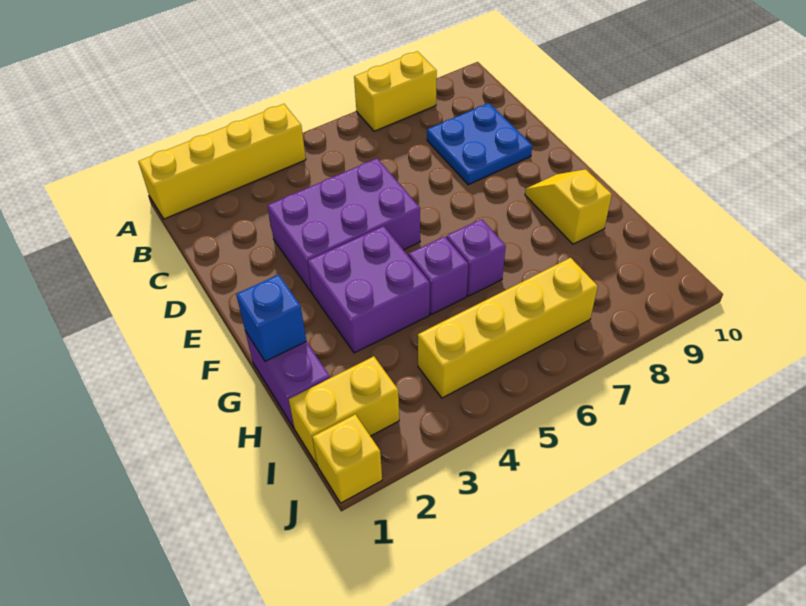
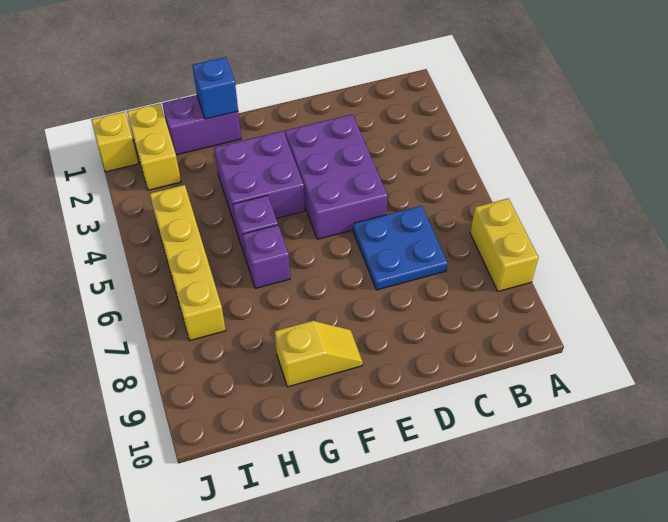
yellow 1x4 brick [138,104,306,219] -> none
blue 2x2 plate [427,103,532,185] -> blue 2x2 plate moved to [353,206,448,290]

